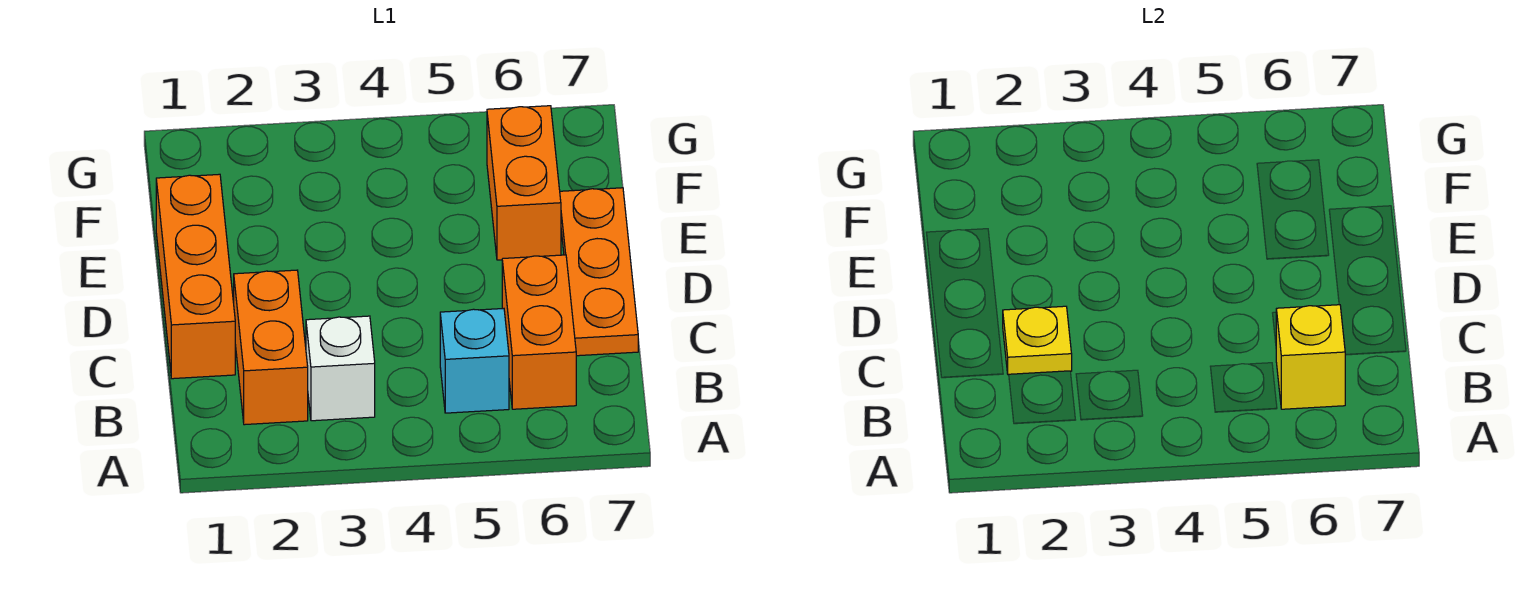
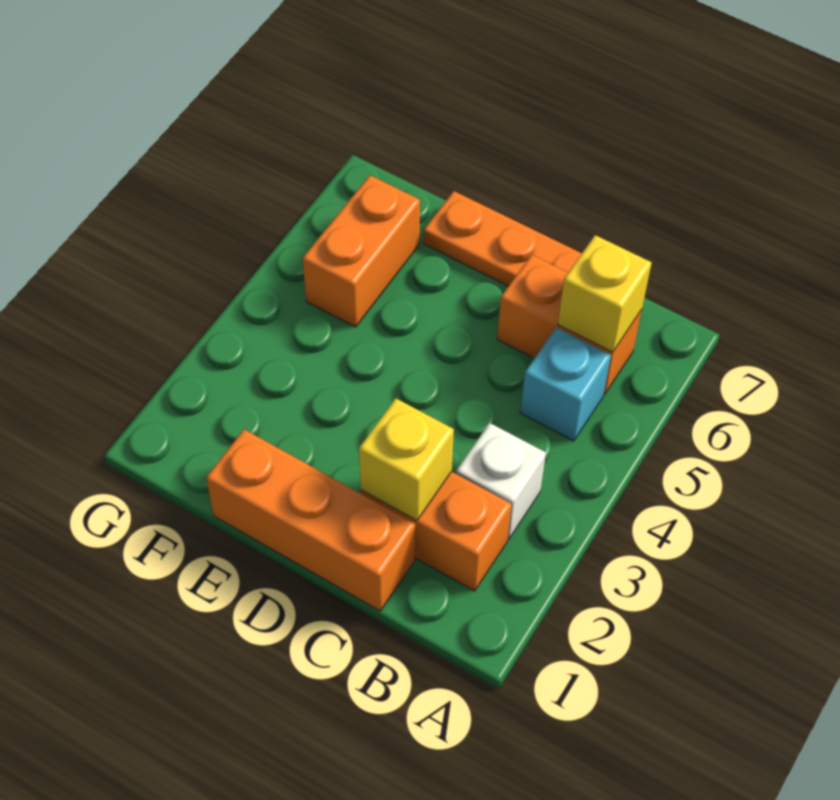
yellow 1x1 plate [1003,306,1072,375] -> yellow 1x1 brick [359,398,454,521]
orange 1x2 brick [487,106,561,260] -> orange 1x2 brick turned to [303,175,420,327]

